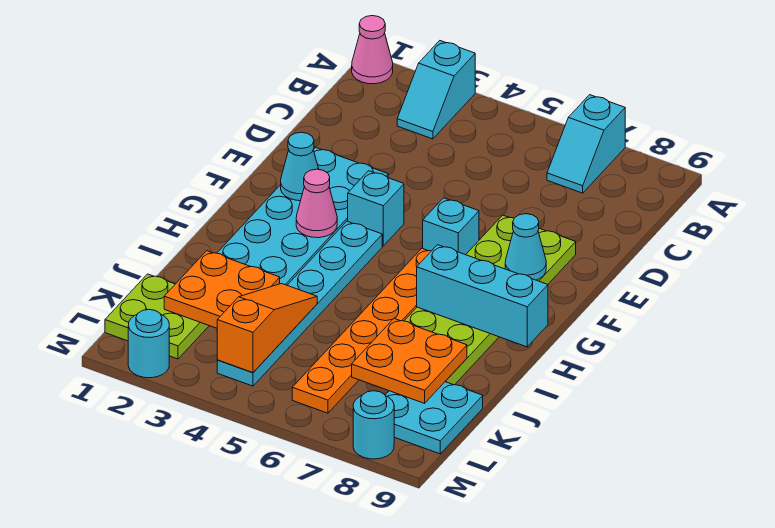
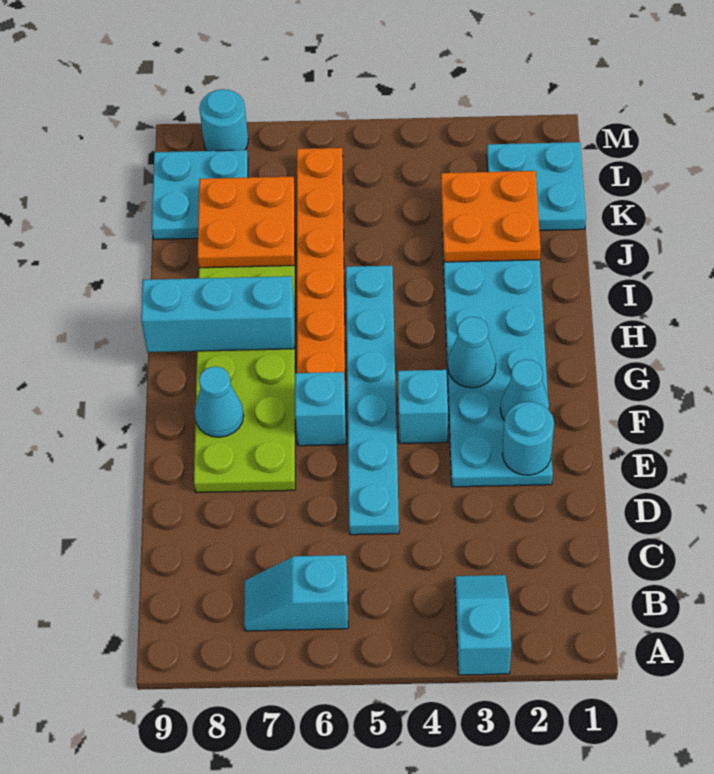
pink 1x1 cone [352,16,393,84] -> none
cyan 1x2 slope [547,95,625,193] -> cyan 1x2 slope turned to [244,555,348,631]
pink 1x1 cone [296,169,337,238] -> cyan 1x1 cone [448,317,496,388]
cyan 1x6 plate [217,221,382,386] -> cyan 1x6 plate moved to [346,266,399,535]
orange 1x3 slope [217,284,317,373] -> none
lime 2x2 plate [105,274,209,359] -> cyan 2x2 plate [487,142,586,230]
cyan 1x1 round brick [128,310,169,378] -> cyan 1x1 round brick moved to [502,402,554,475]

